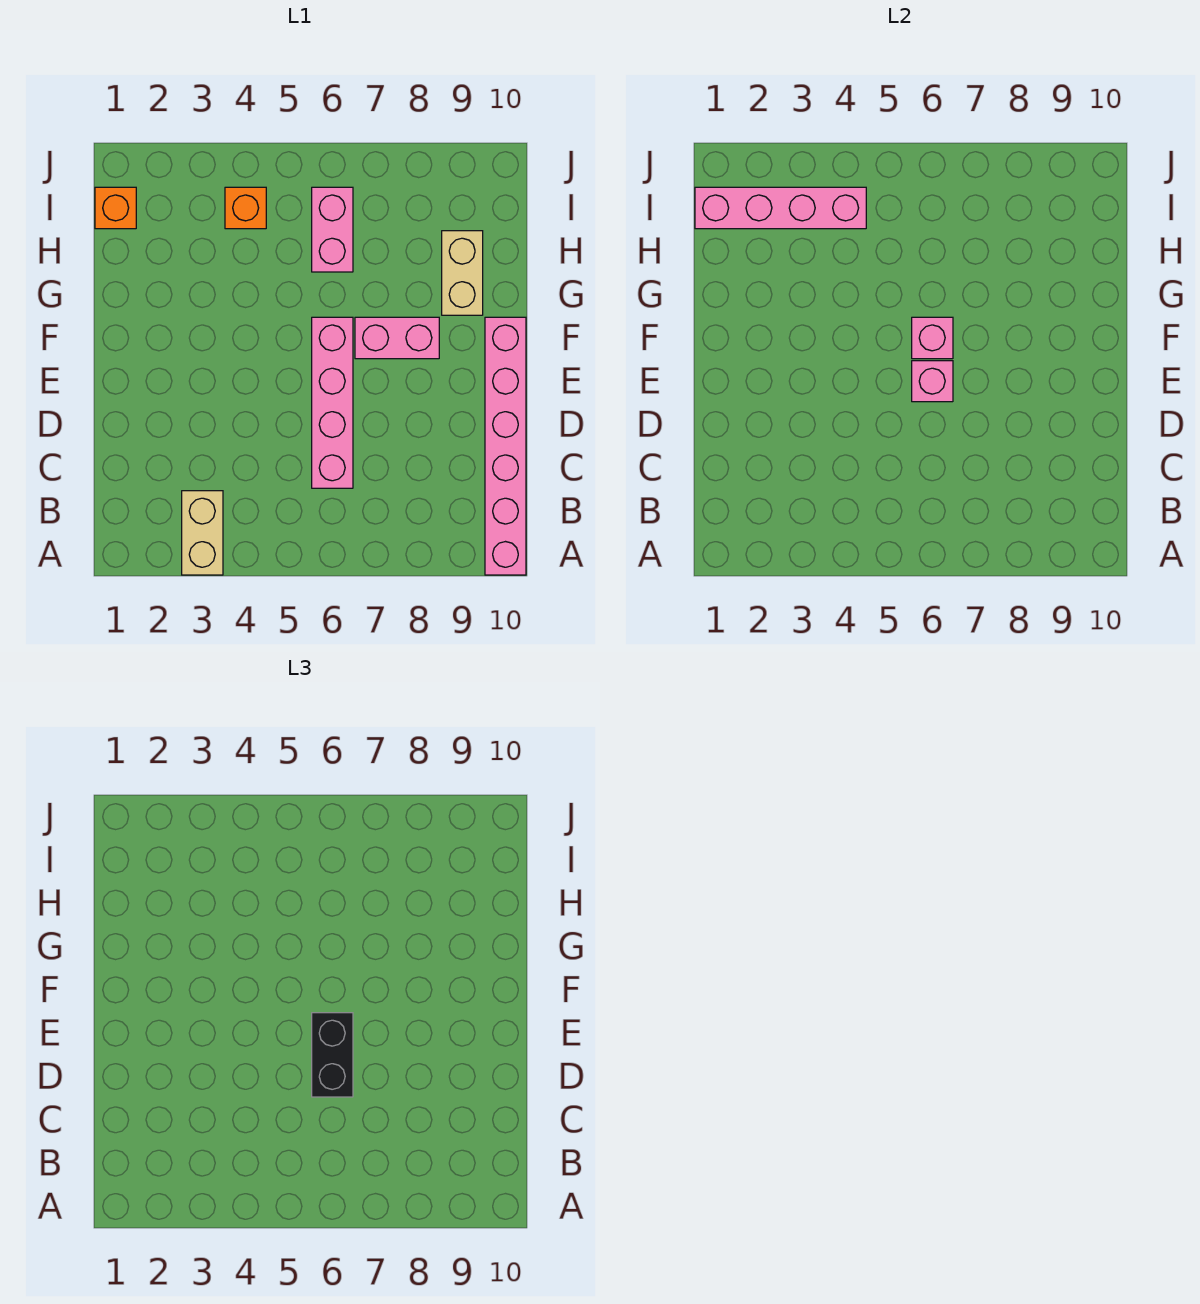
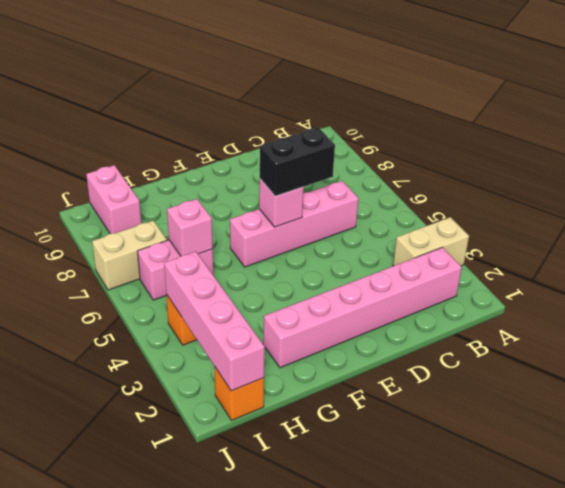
pink 1x6 brick [485,317,526,575] -> pink 1x6 brick moved to [263,247,462,368]
pink 1x1 brick [912,317,953,359] -> pink 1x1 brick moved to [167,199,213,256]
pink 1x2 brick [355,317,439,359] -> pink 1x2 brick moved to [86,165,141,234]
tan 1x2 brick [442,231,483,315] -> tan 1x2 brick moved to [92,221,167,290]

